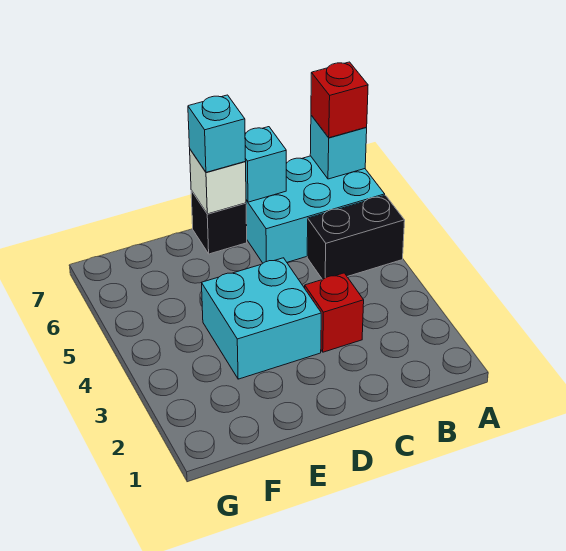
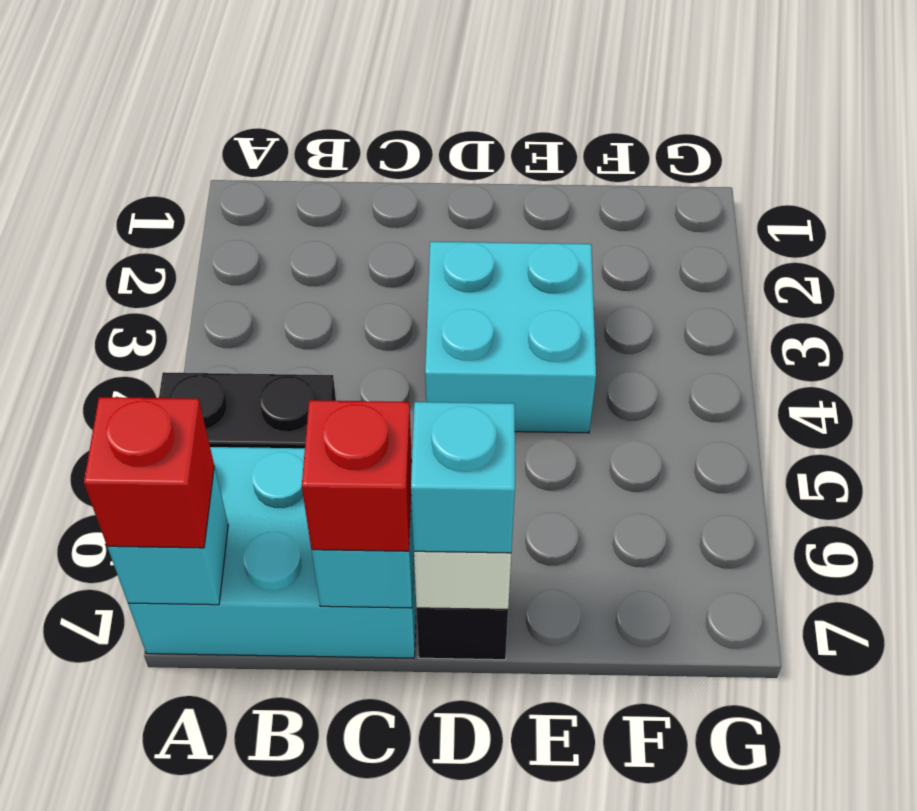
red 1x1 brick [305,273,364,352] -> red 1x1 brick moved to [302,400,412,551]

